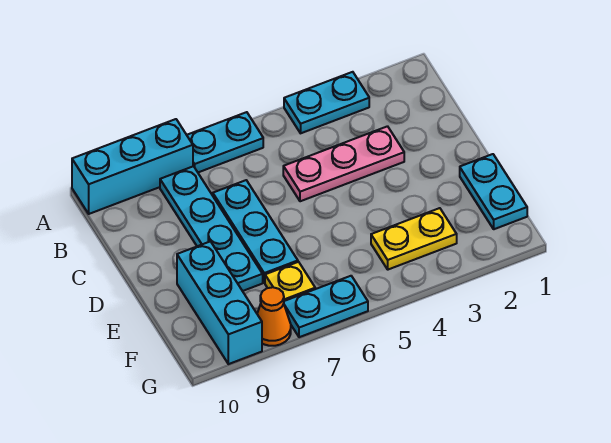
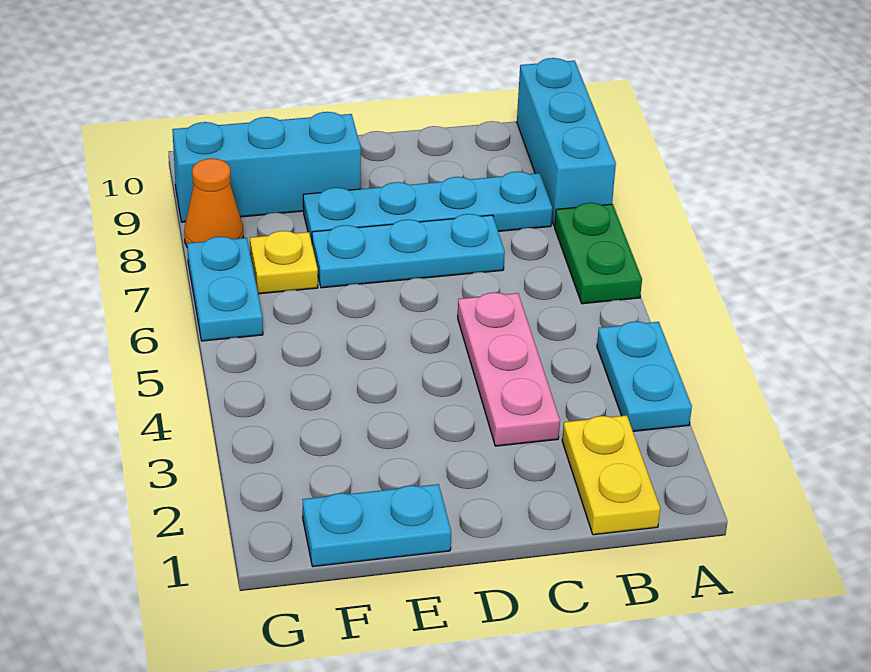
cyan 1x2 plate [187,112,263,172] -> green 1x2 plate [555,203,642,304]
yellow 1x2 plate [371,208,457,270] -> yellow 1x2 plate moved to [562,415,660,535]

